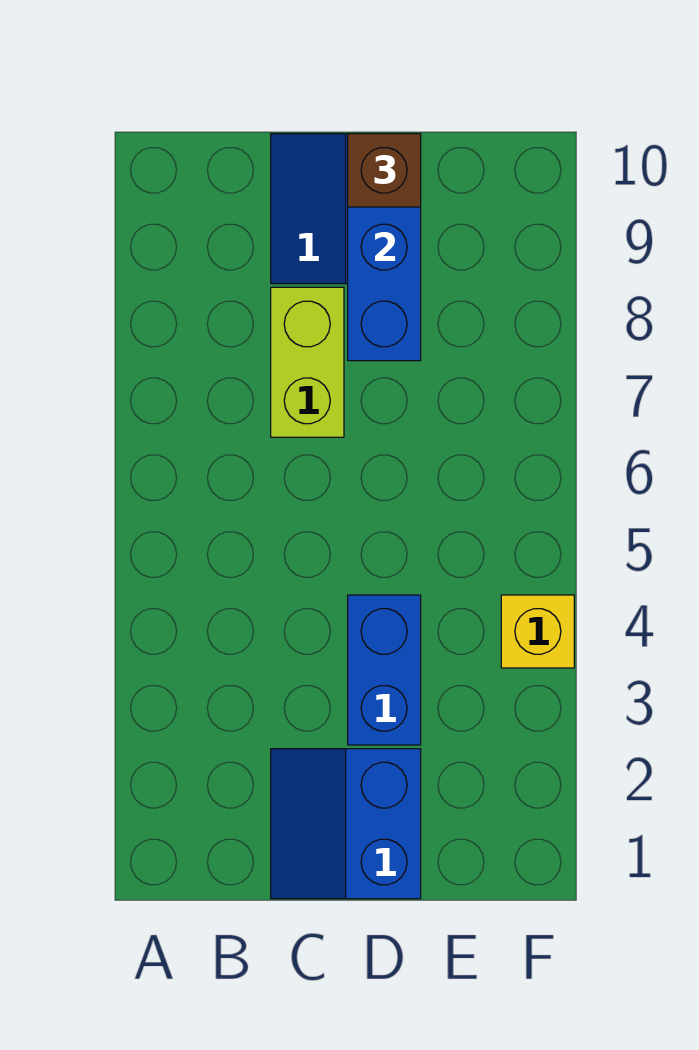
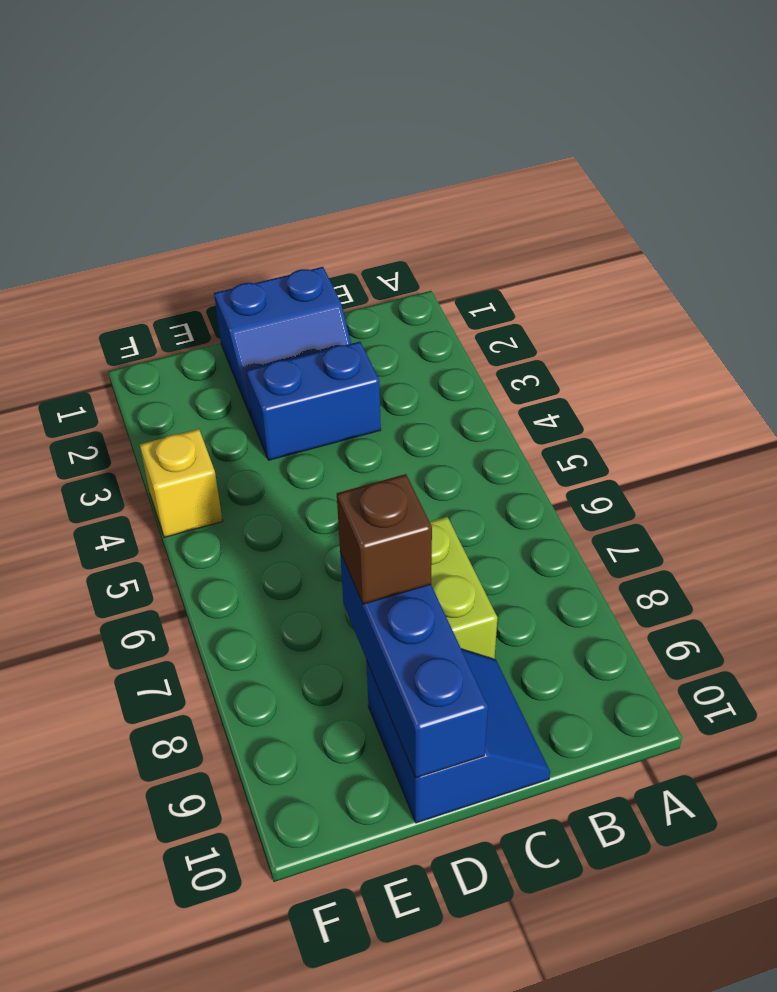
blue 2x2 slope [271,749,421,899] -> blue 2x2 slope turned to [214,267,351,419]
blue 1x2 brick [348,595,421,745] -> blue 1x2 brick turned to [246,342,381,460]
brown 1x1 brick [348,134,421,207] -> brown 1x1 brick moved to [337,474,432,604]

